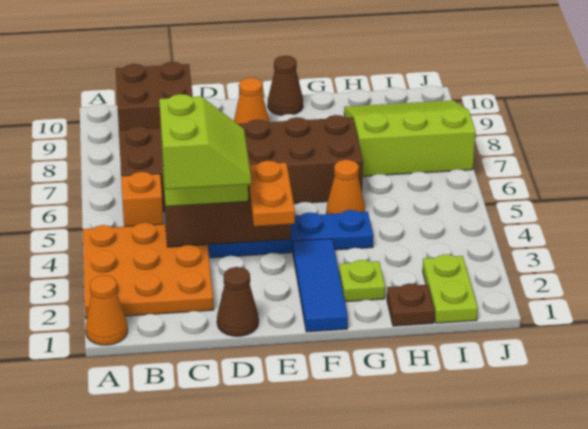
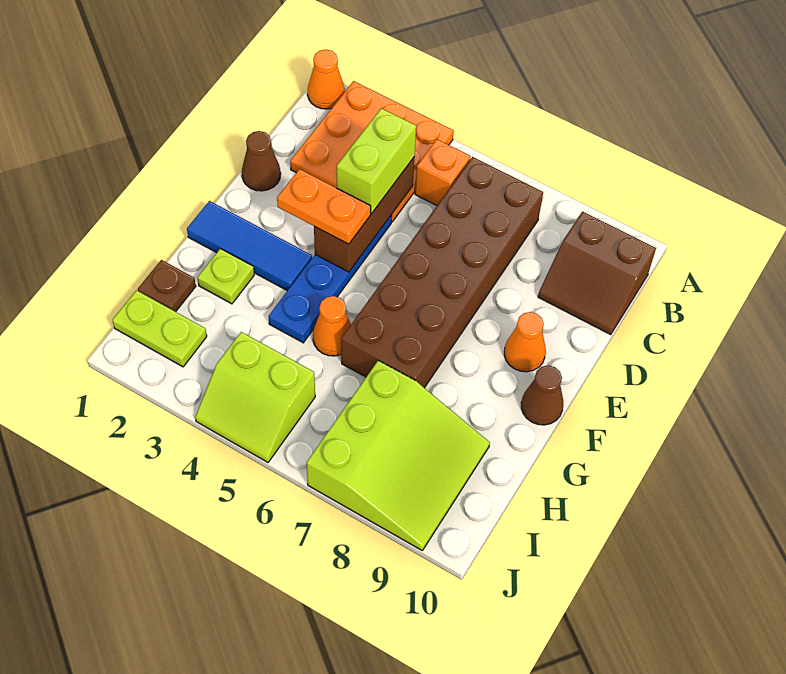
brown 2x2 brick [116,62,193,131] -> brown 2x2 slope [538,212,656,335]
lime 2x2 slope [159,94,251,189] -> lime 2x2 slope moved to [195,332,315,462]

